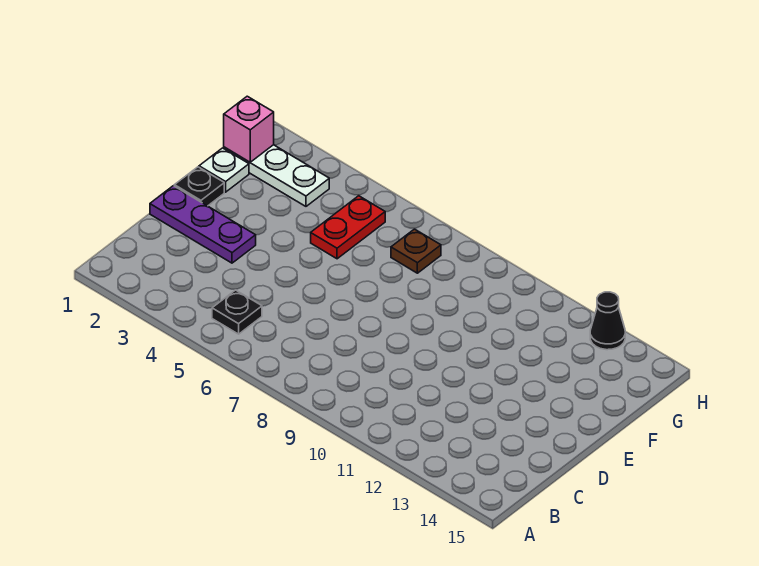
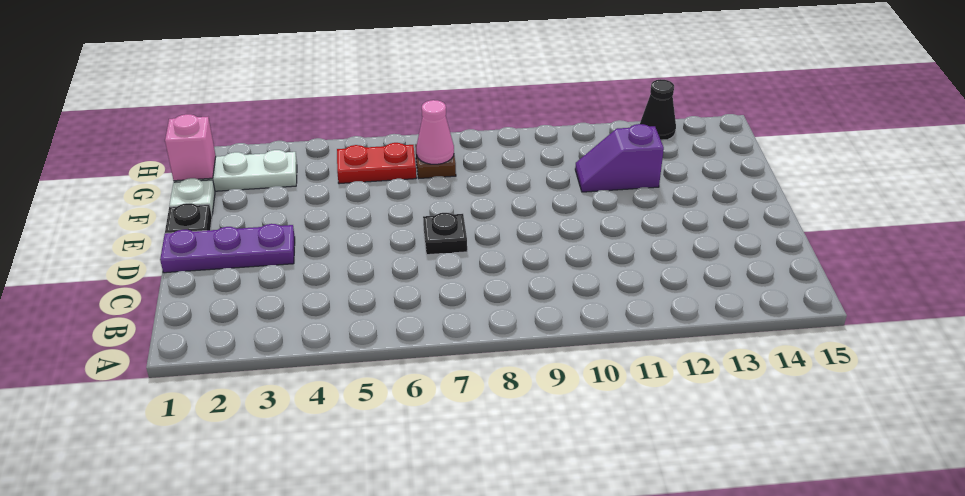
black 1x1 plate [212,290,262,334] -> black 1x1 plate moved to [423,213,467,255]
red 1x2 plate [311,196,385,259] -> red 1x2 plate turned to [337,143,416,184]
none -> purple 1x2 slope [575,124,664,192]
none -> pink 1x1 cone [416,100,454,164]

